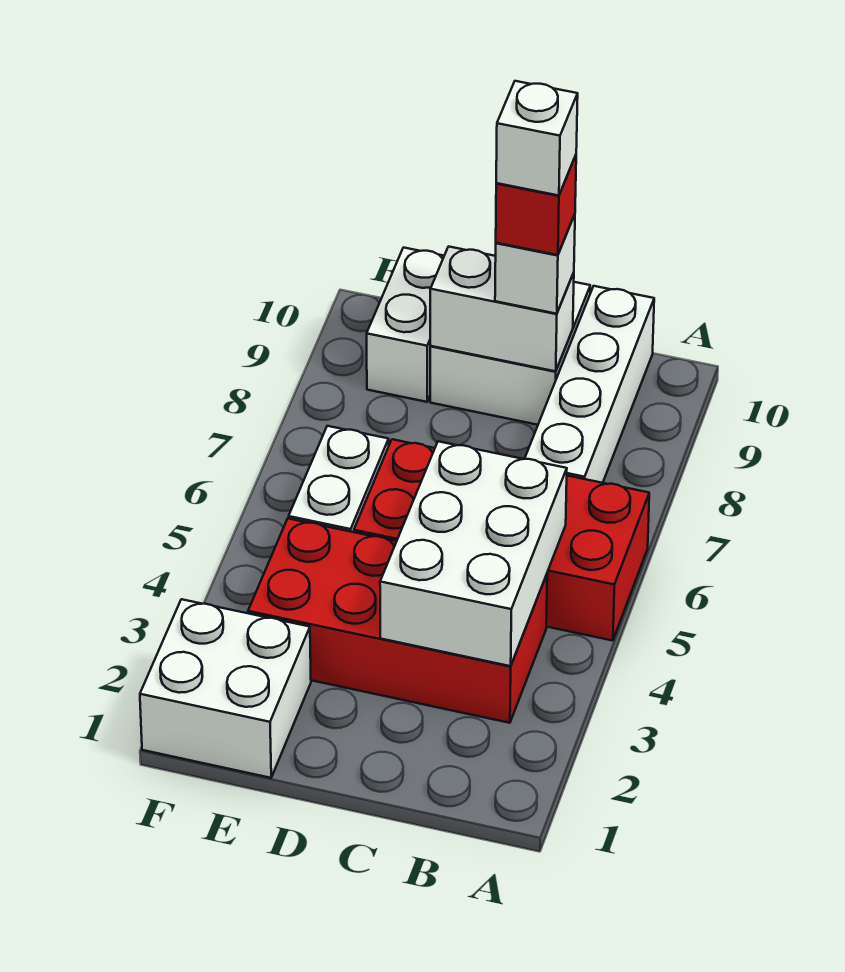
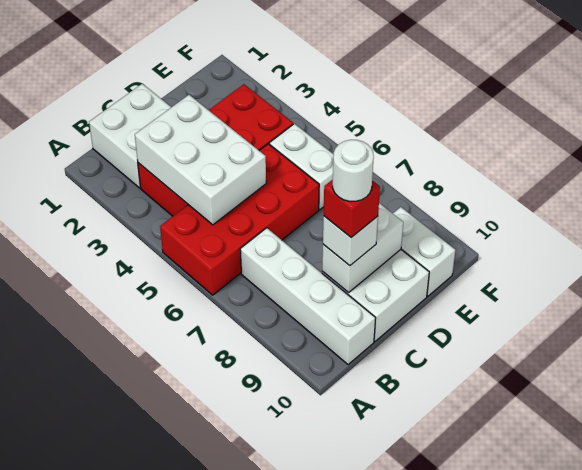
white 1x1 brick [496,81,578,196] -> white 1x1 round brick [333,140,374,201]
white 2x2 brick [140,599,311,778] -> white 2x2 brick moved to [89,84,171,188]

